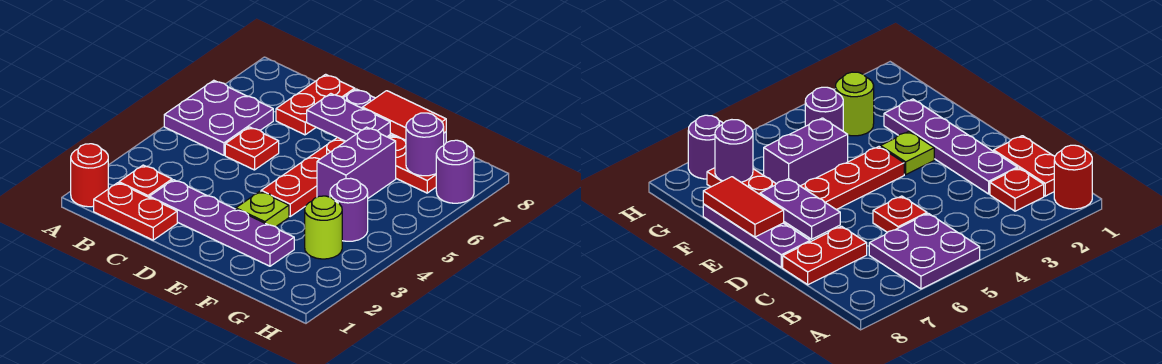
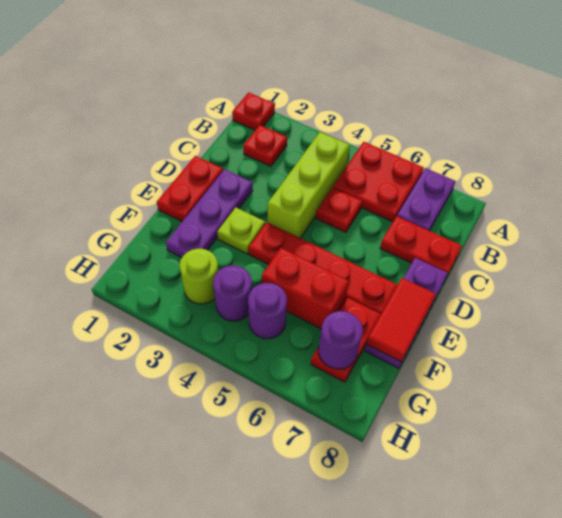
red 1x1 round brick [71,144,108,207] -> red 1x1 plate [232,92,275,130]
purple 2x2 plate [164,80,273,155] -> red 2x2 plate [333,142,424,222]
red 1x2 plate [94,183,177,240] -> red 1x2 plate moved to [157,156,223,221]
none -> lime 1x3 brick [267,132,350,238]
purple 1x4 plate [149,180,294,266] -> purple 1x3 plate [166,169,253,258]
purple 1x2 plate [307,94,390,141] -> purple 1x2 plate moved to [397,168,456,231]
purple 1x2 brick [317,127,396,198] -> red 1x2 brick [262,248,349,329]
purple 1x1 round brick [436,140,474,203] -> purple 1x1 round brick moved to [248,283,287,339]

